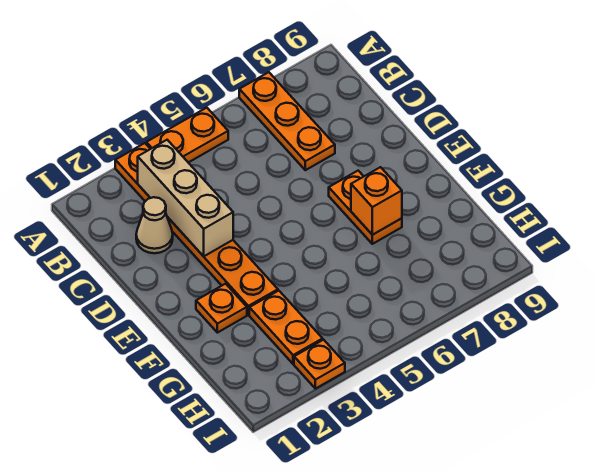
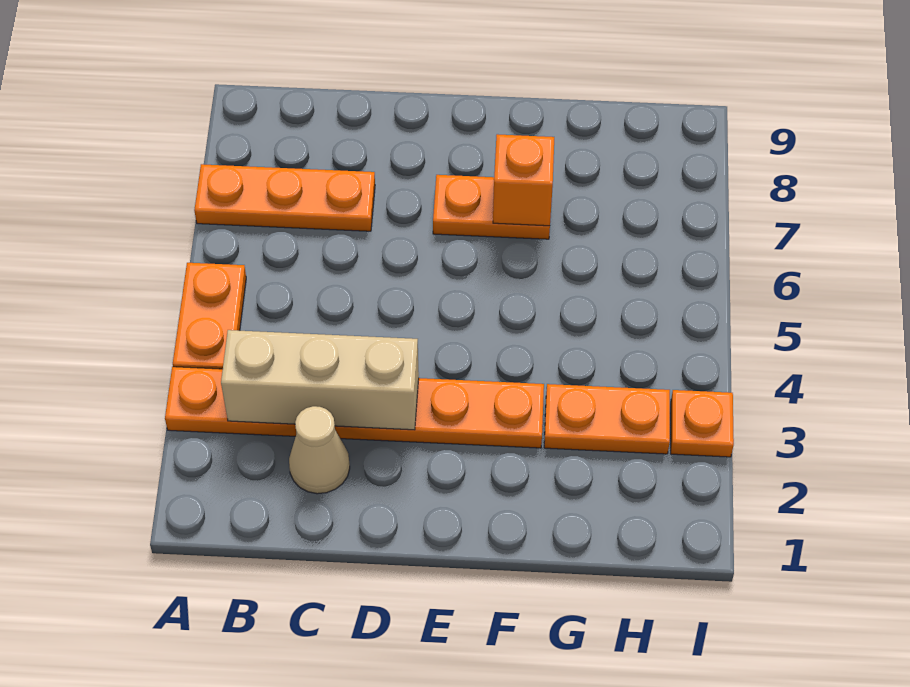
orange 1x1 plate [196,284,247,333] -> none

